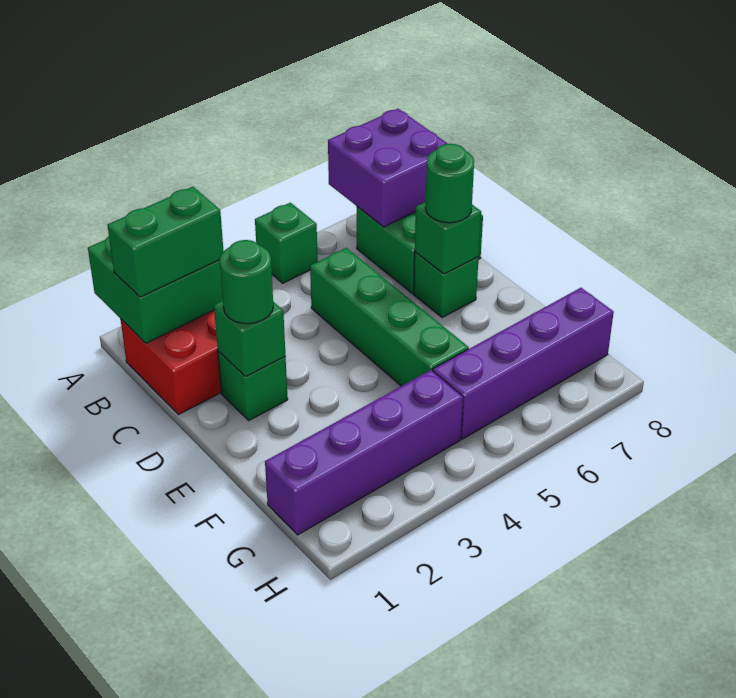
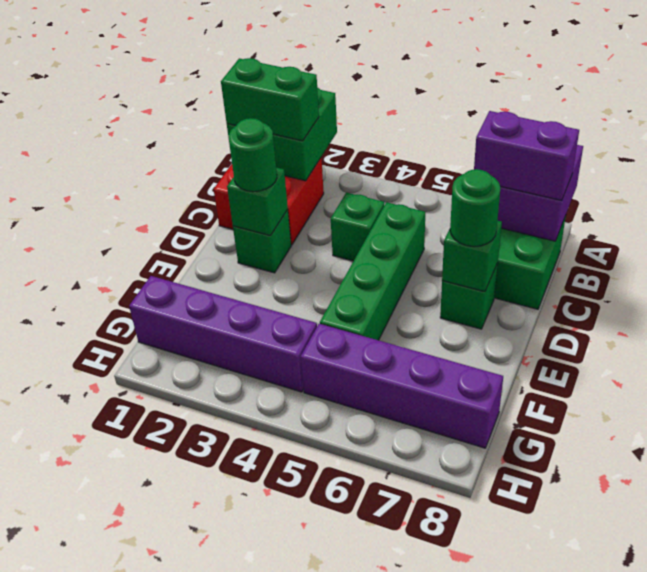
green 1x1 brick [255,203,318,283] -> green 1x1 brick moved to [331,193,384,261]
none -> purple 1x2 brick [474,111,579,200]

